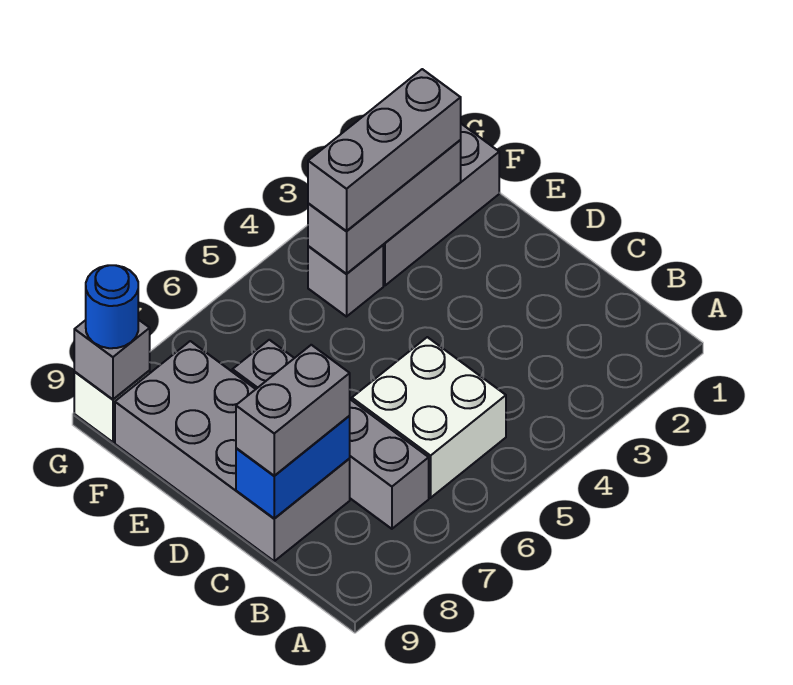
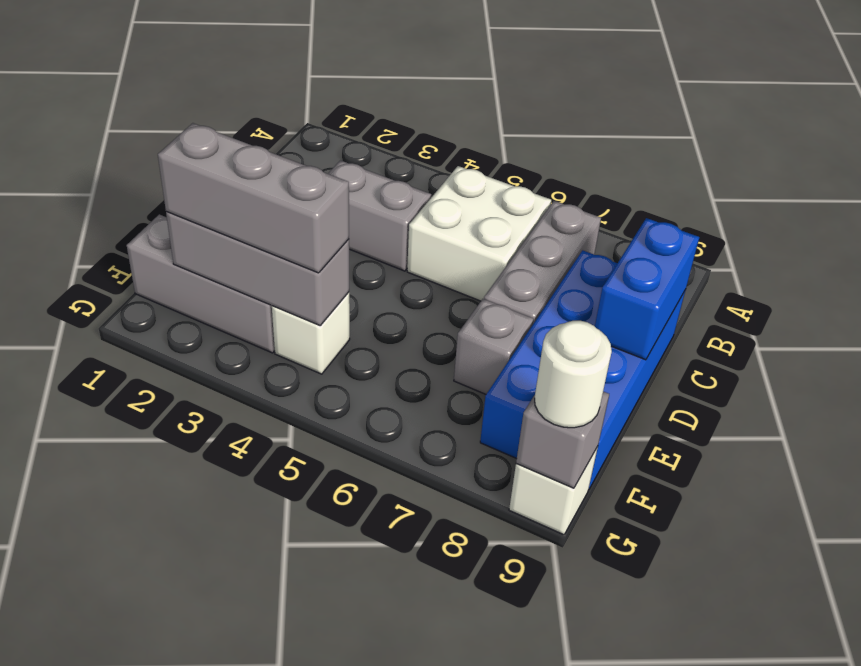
grey 2x4 brick [115,341,350,561] -> blue 2x4 brick [480,250,685,489]
blue 1x2 brick [236,416,350,519] -> blue 1x2 brick turned to [595,218,699,360]
grey 1x2 brick [236,345,350,476] -> grey 1x2 brick moved to [328,161,431,271]
grey 1x1 brick [308,245,383,317] -> white 1x1 brick [272,292,350,374]
blue 1x1 round brick [86,265,138,348] -> white 1x1 round brick [535,321,612,428]

